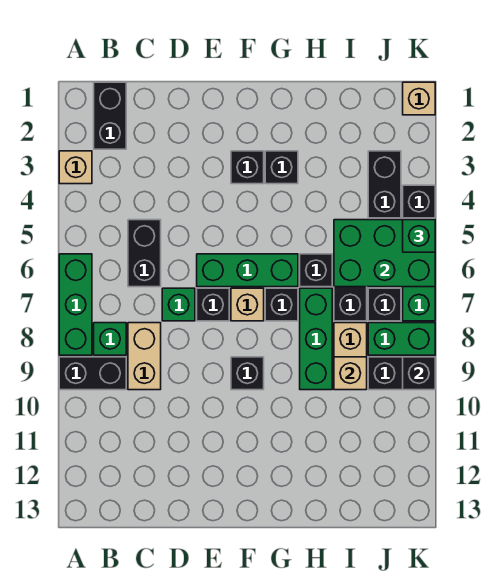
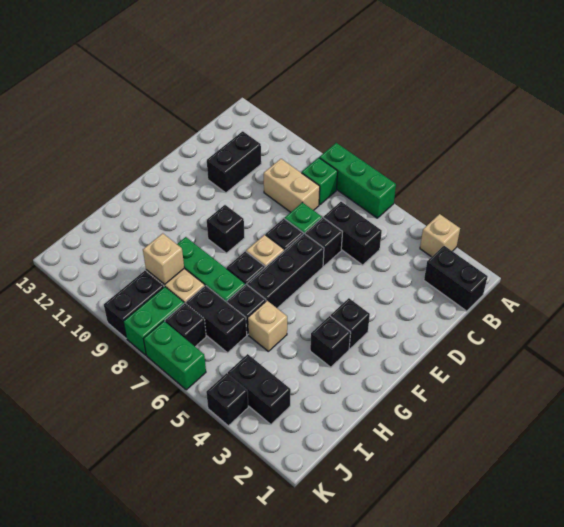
black 1x2 brick [59,357,126,390] -> black 1x2 brick moved to [207,131,261,193]
green 1x3 brick [197,254,298,287] -> black 1x3 brick [247,234,324,308]
green 2x3 brick [334,220,435,287] -> none
tan 1x1 brick [403,82,435,115] -> tan 1x1 brick moved to [248,301,287,351]
green 1x1 brick [403,220,435,252] -> none
black 1x1 brick [403,357,435,390] -> black 1x1 brick moved to [305,217,342,266]

